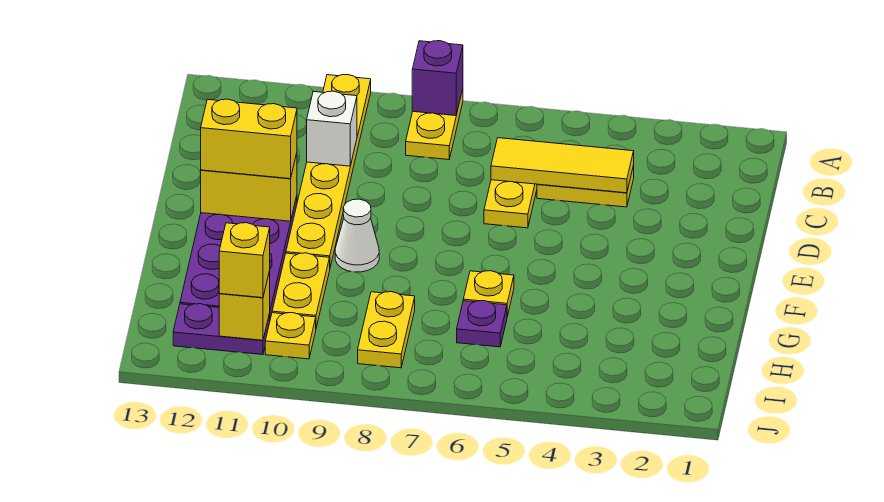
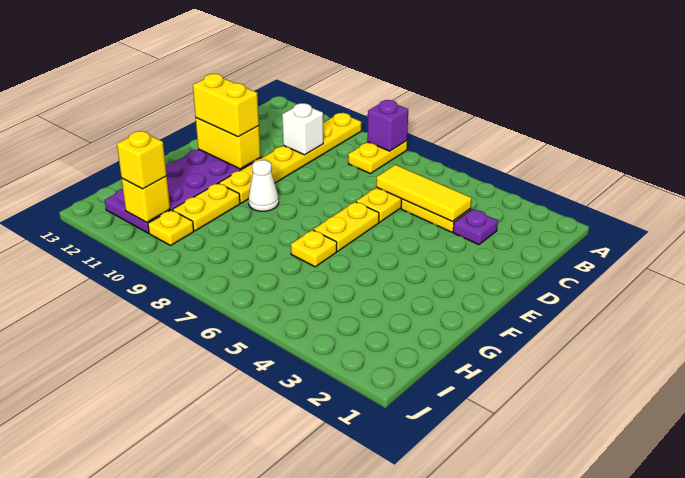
purple 1x1 plate [457,301,507,347] -> purple 1x1 plate moved to [453,209,498,245]
yellow 1x2 plate [358,292,415,368] -> yellow 1x2 plate moved to [313,202,379,251]

